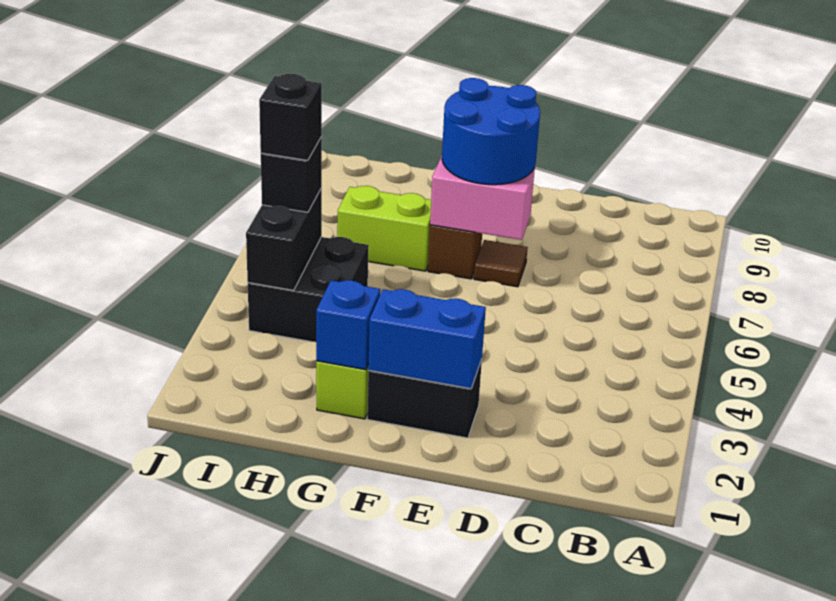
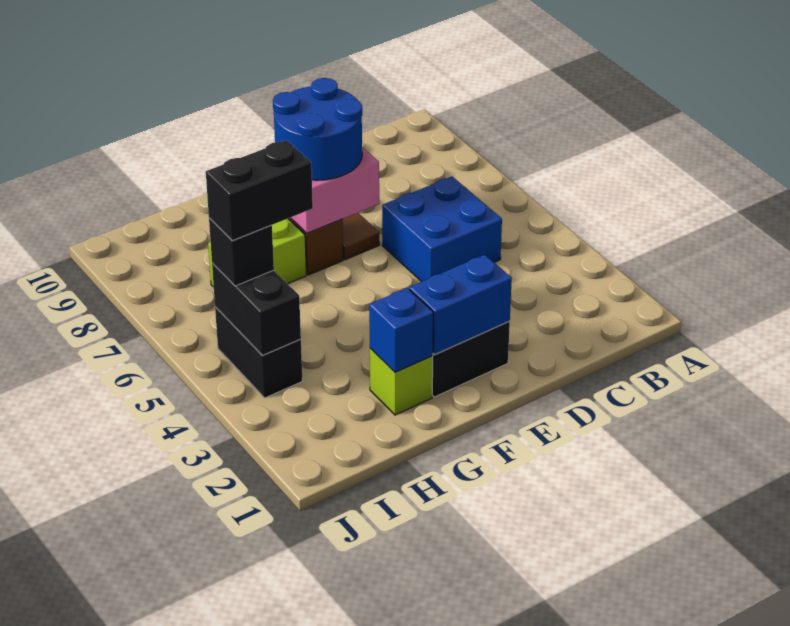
none -> blue 2x2 brick [382,177,502,282]
black 2x2 brick [248,237,369,342] -> black 1x2 brick [215,307,302,398]
black 1x1 brick [259,74,322,160] -> black 1x2 brick [206,140,313,241]

